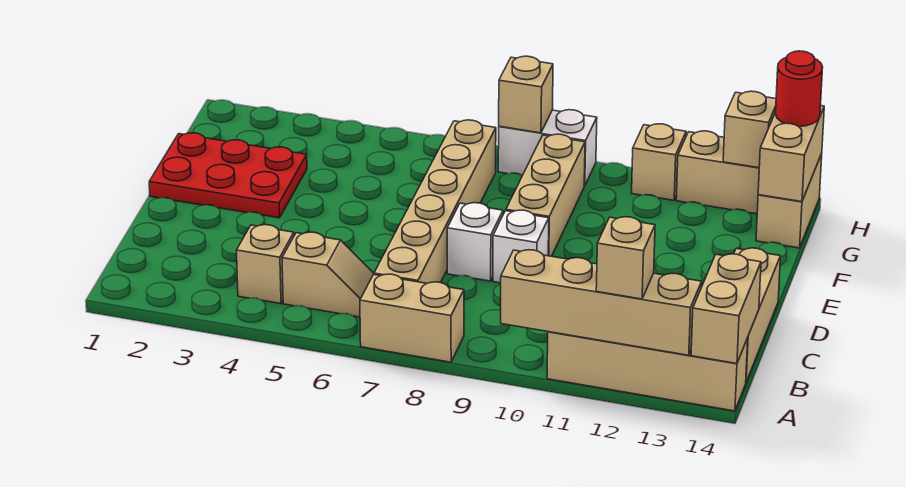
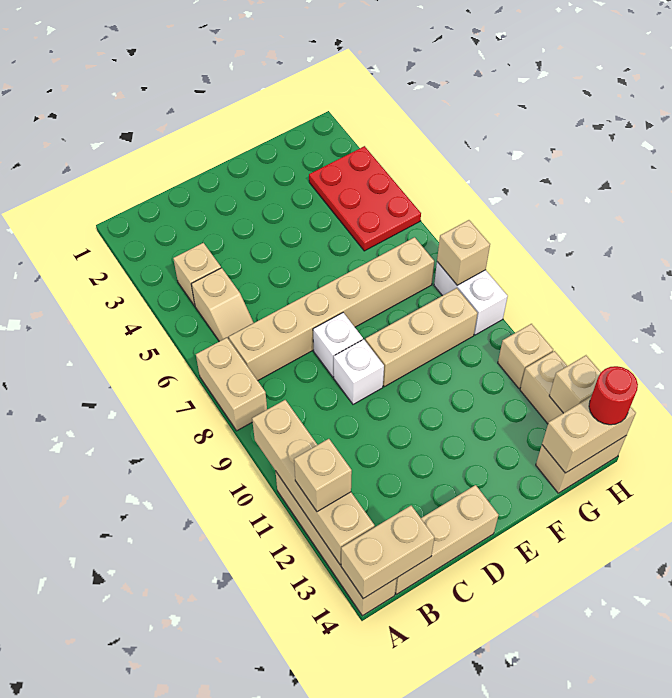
red 2x3 plate [149,133,307,218] -> red 2x3 plate moved to [309,146,421,251]

